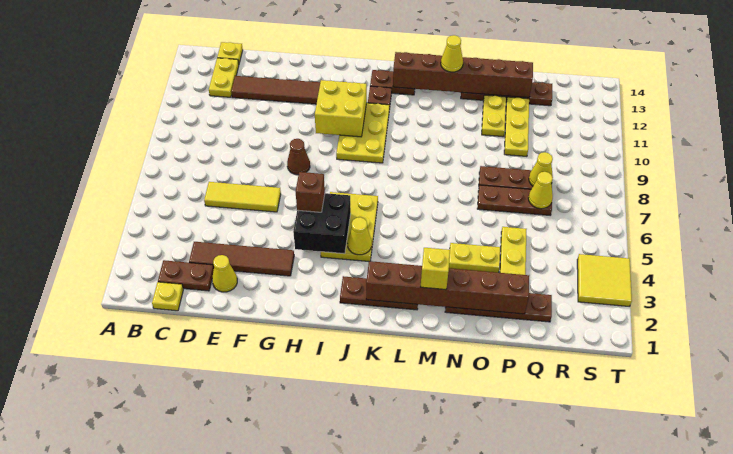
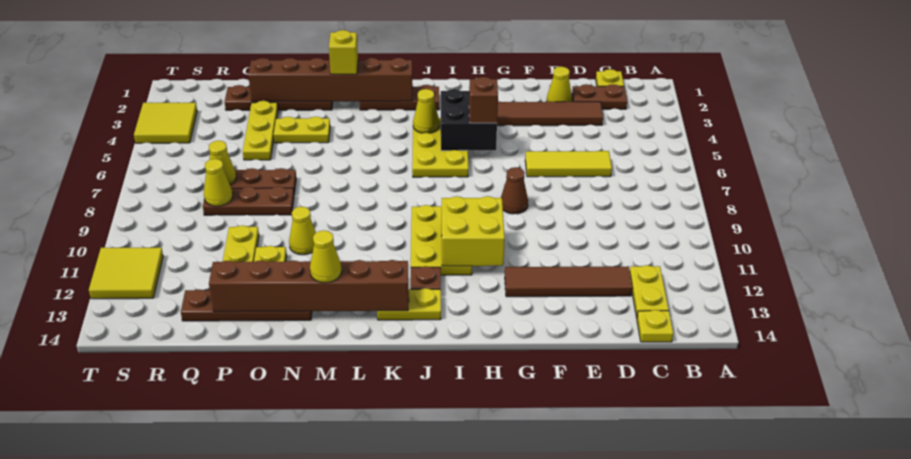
brown 1x2 plate [370,70,415,95] -> yellow 1x2 plate [377,288,441,320]
none -> yellow 1x1 cone [289,207,316,255]
none -> yellow 2x2 tile [89,247,163,299]

